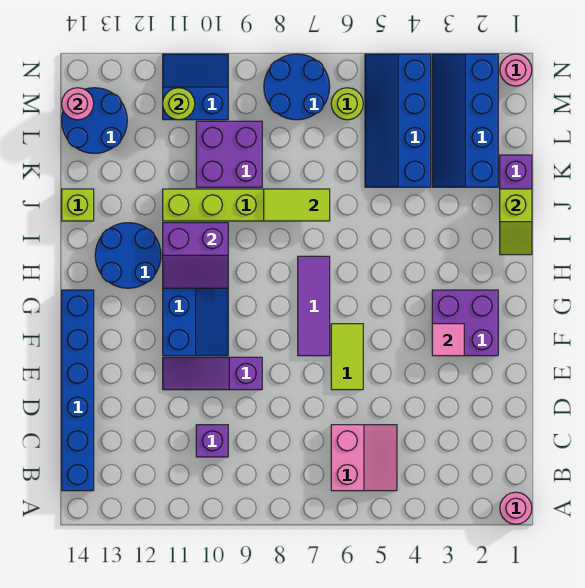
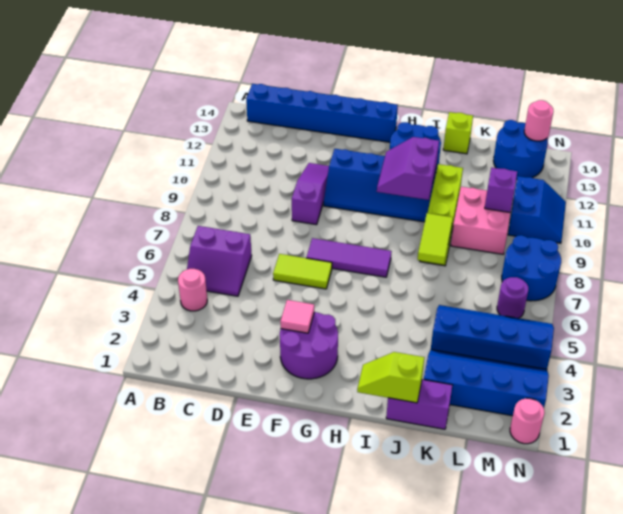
pink 1x1 round brick [500,492,532,524] -> pink 1x1 round brick moved to [178,269,207,311]
pink 2x2 slope [331,425,397,491] -> purple 2x2 slope [187,226,252,296]
purple 1x1 brick [196,425,228,457] -> purple 1x1 brick moved to [485,168,517,213]
purple 2x2 brick [432,290,498,356] -> purple 2x2 round brick [280,312,338,379]
purple 2x2 brick [196,121,262,187] -> pink 2x2 brick [451,187,510,254]
lime 1x1 round brick [331,88,363,120] -> purple 1x1 round brick [497,277,528,318]
lime 1x1 round brick [163,88,195,120] -> none

